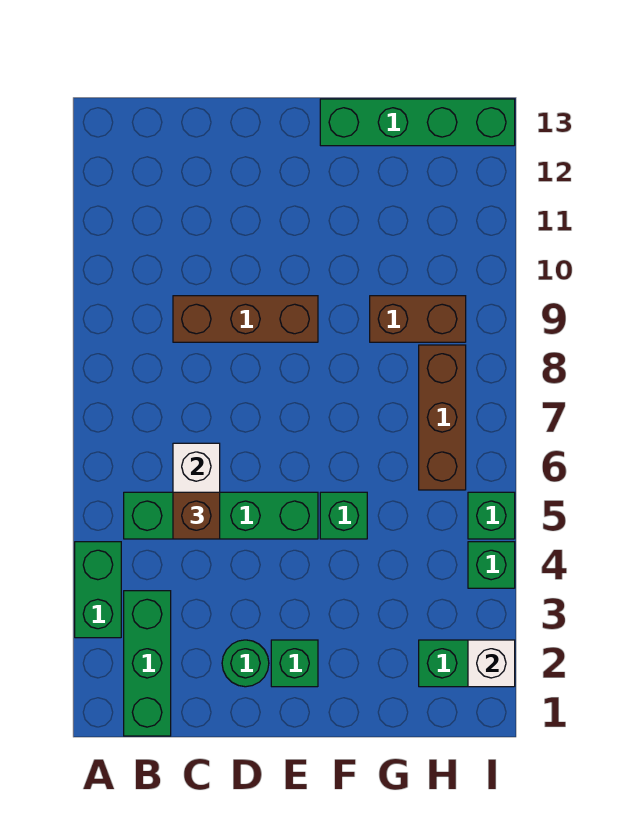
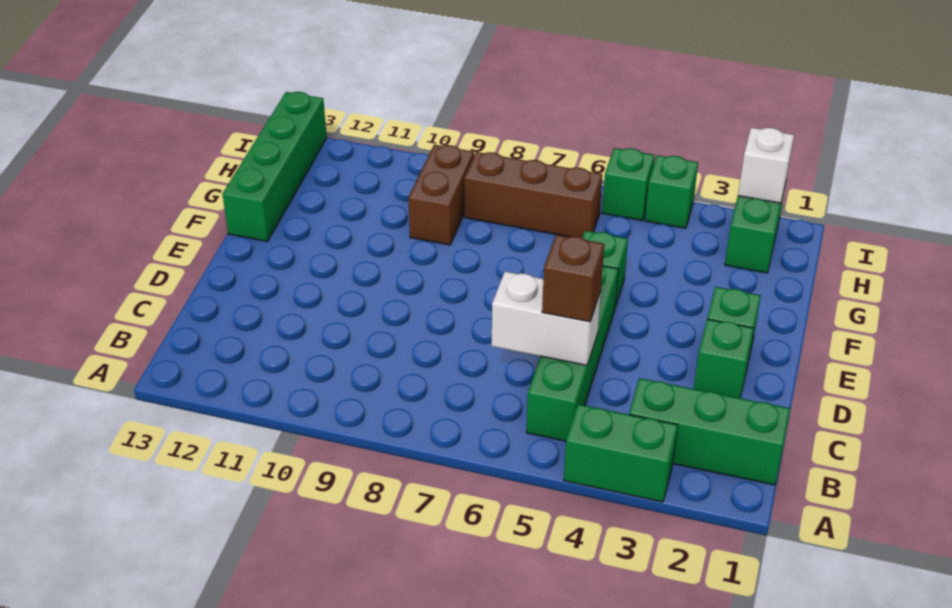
brown 1x3 brick [173,296,318,342] -> none
green 1x1 round brick [222,640,269,687] -> green 1x1 brick [694,319,754,398]

